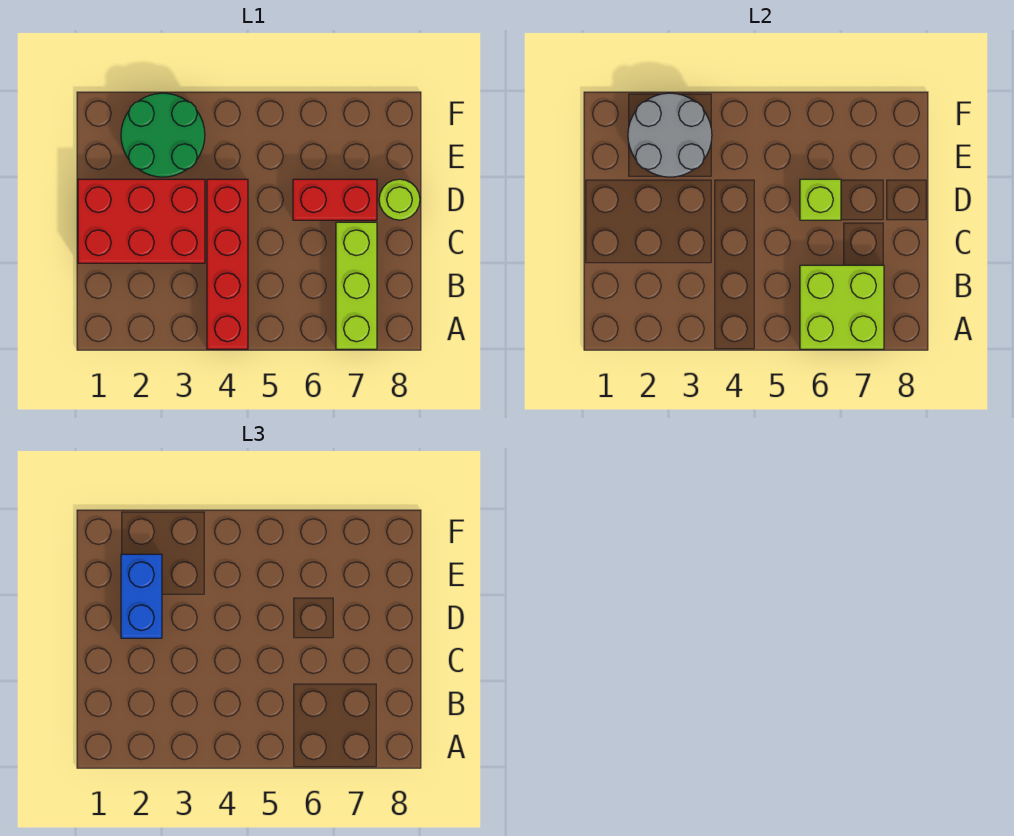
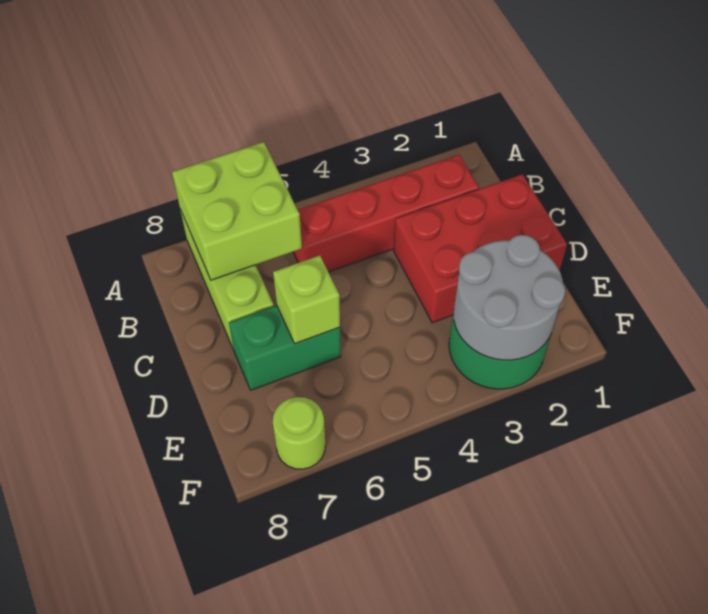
red 1x4 brick [207,179,248,349] -> red 1x4 brick turned to [293,155,479,272]
blue 1x2 brick [121,554,162,638] -> none
red 1x2 brick [293,179,377,220] -> green 1x2 brick [229,305,341,390]
lime 1x1 round brick [379,179,420,220] -> lime 1x1 round brick moved to [273,397,325,469]

